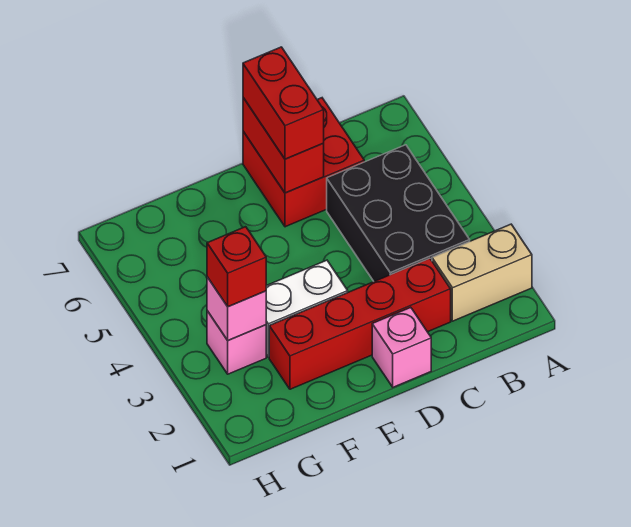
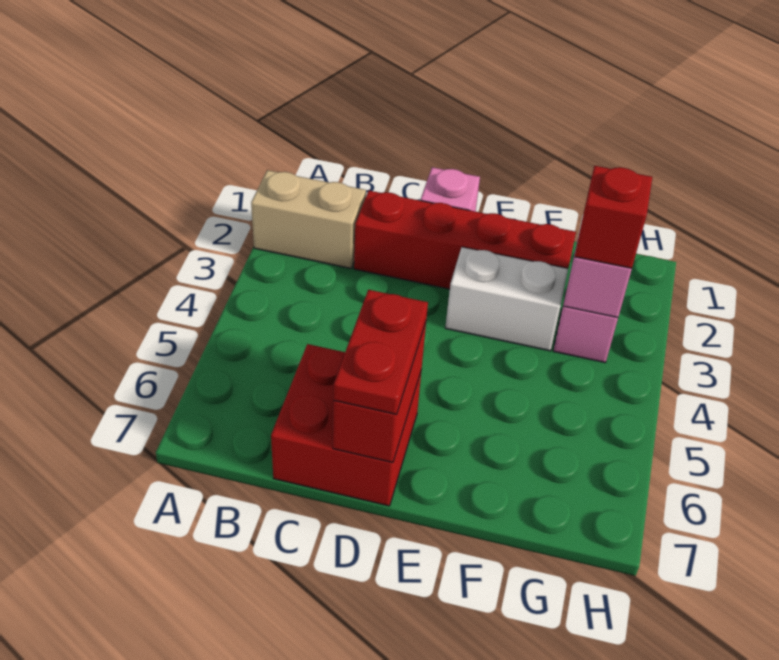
black 2x3 brick [327,145,470,281] -> none
red 1x2 brick [243,47,324,159] -> red 1x2 plate [334,290,428,415]

